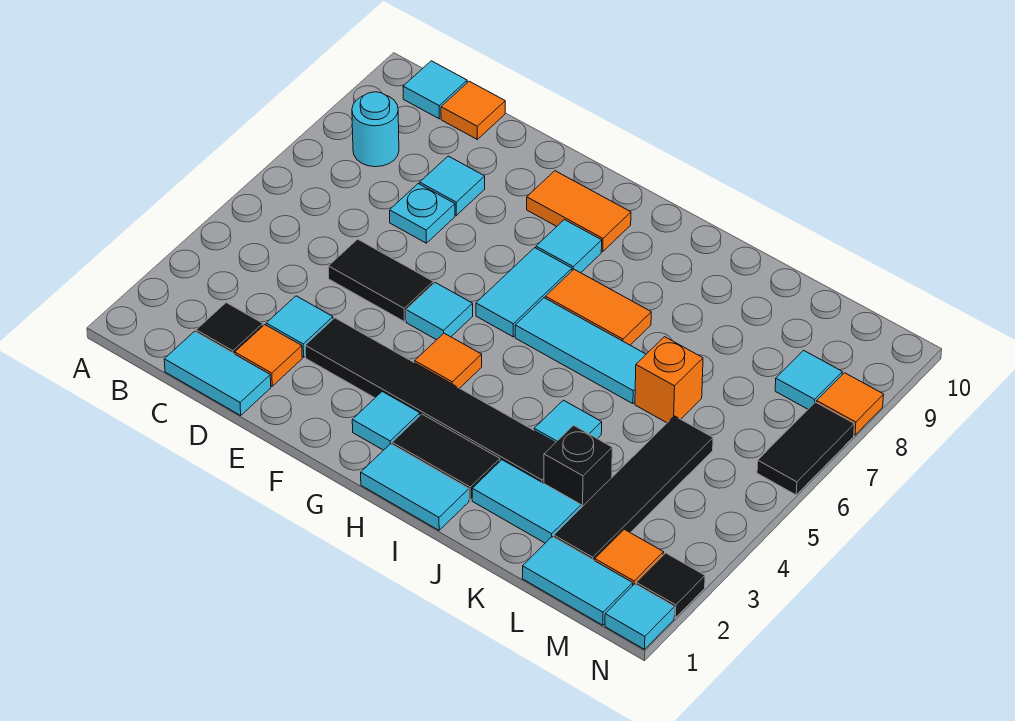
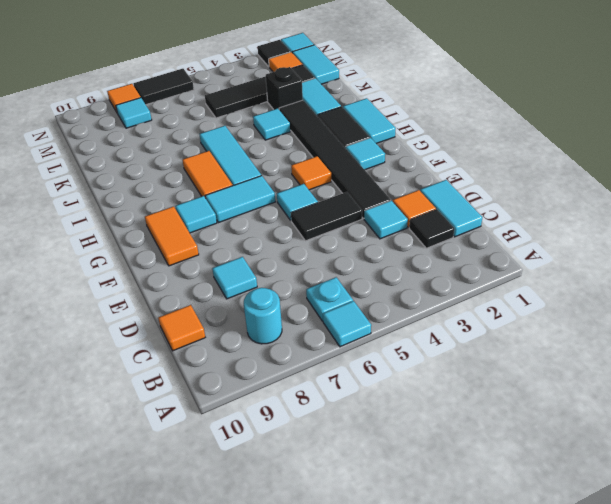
cyan 1x1 tile [403,61,467,119] -> cyan 1x1 tile moved to [323,301,371,347]
black 1x2 tile [328,239,433,322] -> black 1x2 tile turned to [291,192,362,241]
cyan 1x1 plate [390,184,455,243] -> cyan 1x1 plate moved to [306,277,353,321]
orange 1x1 brick [635,337,703,423] -> none

